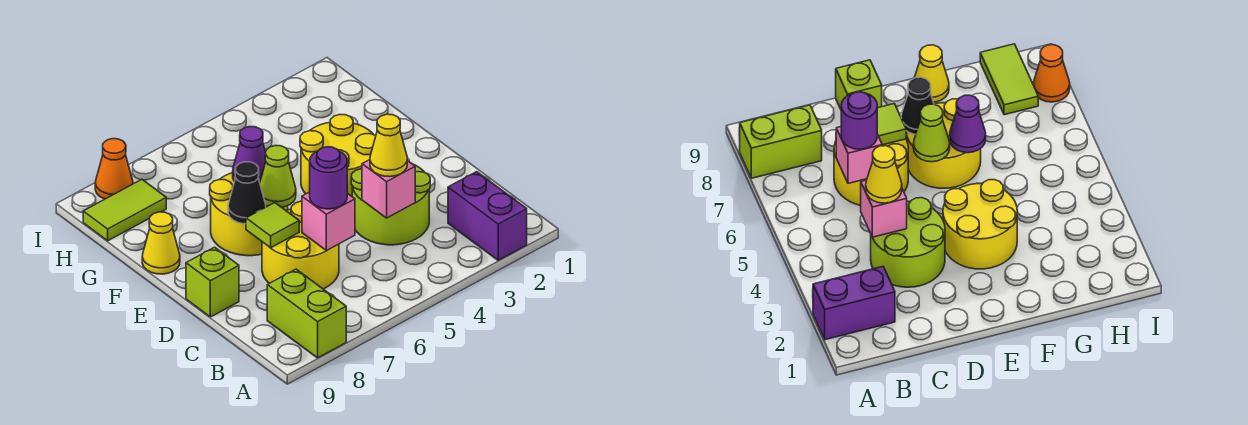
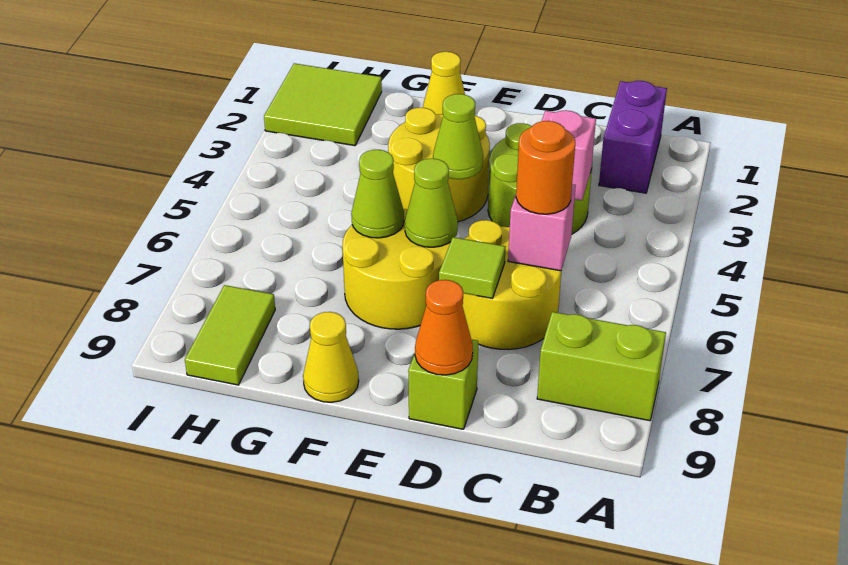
purple 1x2 brick [448,172,527,260] -> purple 1x2 brick turned to [599,81,667,193]
yellow 1x1 cone [370,114,407,177] -> yellow 1x1 cone moved to [423,52,465,114]
purple 1x1 round brick [310,147,347,209] -> orange 1x1 round brick [516,121,575,214]
none -> lime 1x1 cone [433,94,483,179]
black 1x1 cone [228,162,266,224] -> none
purple 1x1 cone [233,127,266,182] -> lime 1x1 cone [351,150,404,238]
none -> lime 2x2 tile [264,63,382,146]
orange 1x1 cone [95,139,133,199] -> orange 1x1 cone moved to [415,280,473,375]

